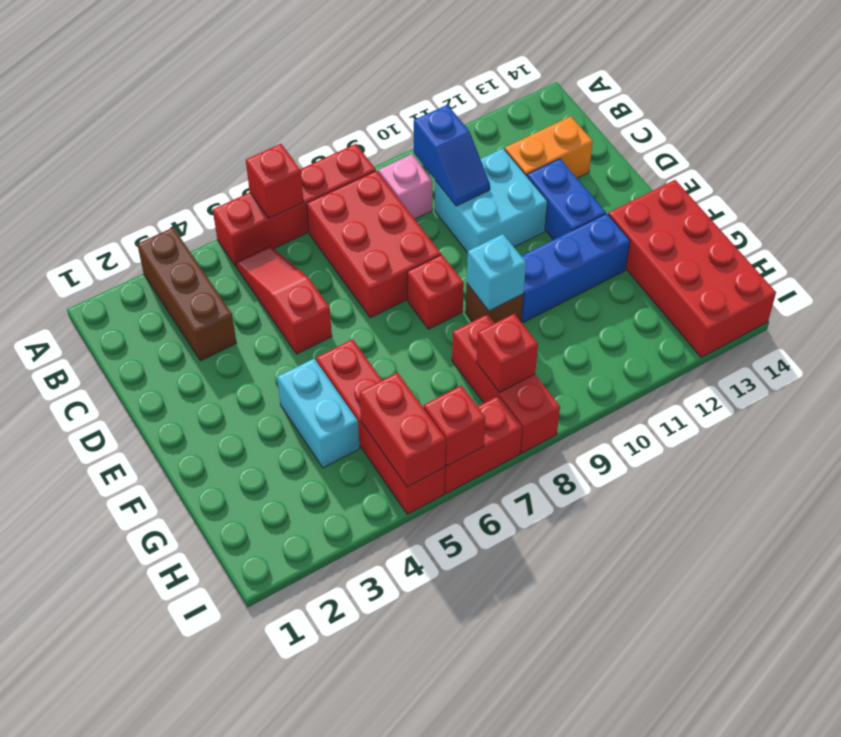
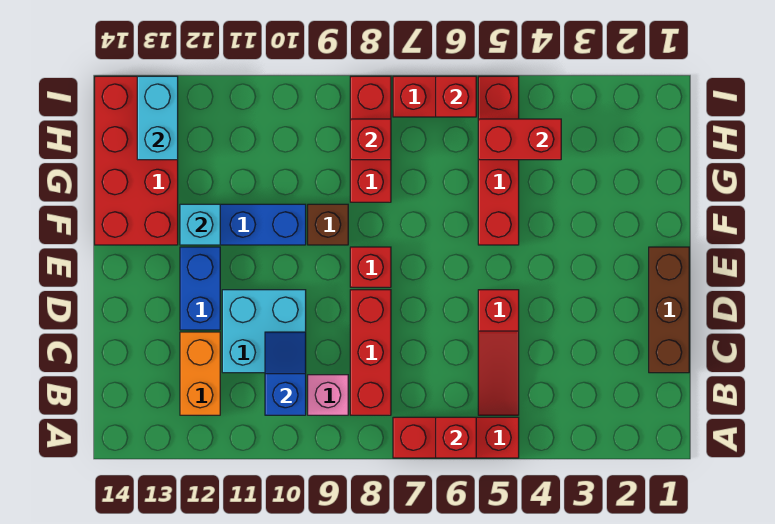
brown 1x3 brick [137,228,236,361] -> brown 1x3 brick moved to [649,247,689,373]
red 1x4 brick [213,144,376,266] -> red 1x3 brick [393,417,519,458]
red 2x3 brick [307,171,441,318] -> red 1x3 brick [350,290,391,415]
orange 1x2 brick [505,116,593,178] -> orange 1x2 brick turned to [180,332,220,415]
cyan 1x2 brick [277,359,360,468] -> cyan 1x2 brick moved to [137,76,178,160]
cyan 1x1 brick [467,234,526,311] -> cyan 1x1 brick moved to [180,204,220,245]
red 1x2 brick [360,372,445,487] -> red 1x2 brick turned to [478,119,561,160]

